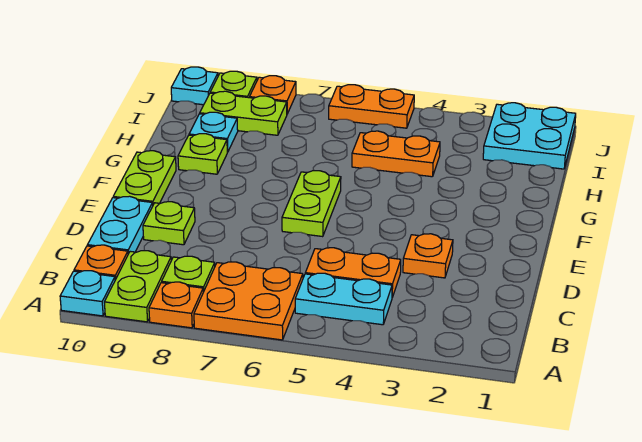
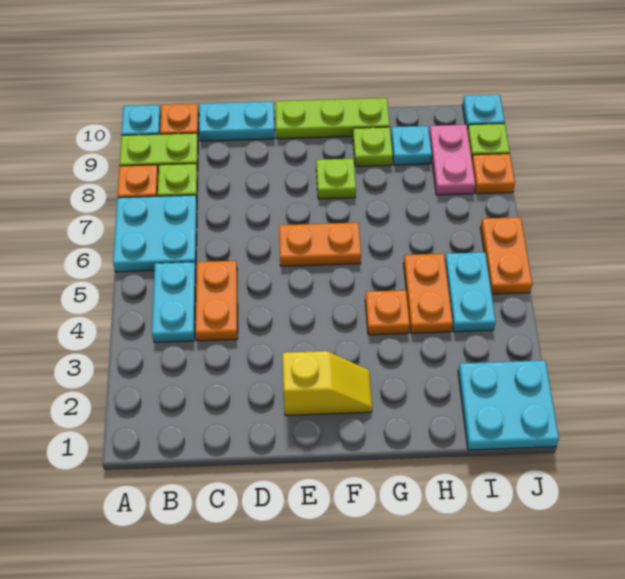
orange 2x2 plate [194,262,303,340] -> cyan 2x2 plate [113,195,197,272]
orange 1x1 plate [403,234,453,278] -> orange 1x1 plate moved to [365,290,410,335]
lime 1x1 plate [143,202,195,245] -> lime 1x1 plate moved to [316,159,356,199]
none -> yellow 1x2 slope [283,351,372,415]
lime 1x2 plate [282,170,341,237] -> orange 1x2 plate [279,223,361,266]
lime 1x2 plate [113,151,176,205] -> lime 1x3 plate [275,98,390,139]
none -> cyan 1x2 plate [445,252,496,332]
lime 1x2 plate [200,91,287,135] -> pink 1x2 plate [429,125,475,195]

